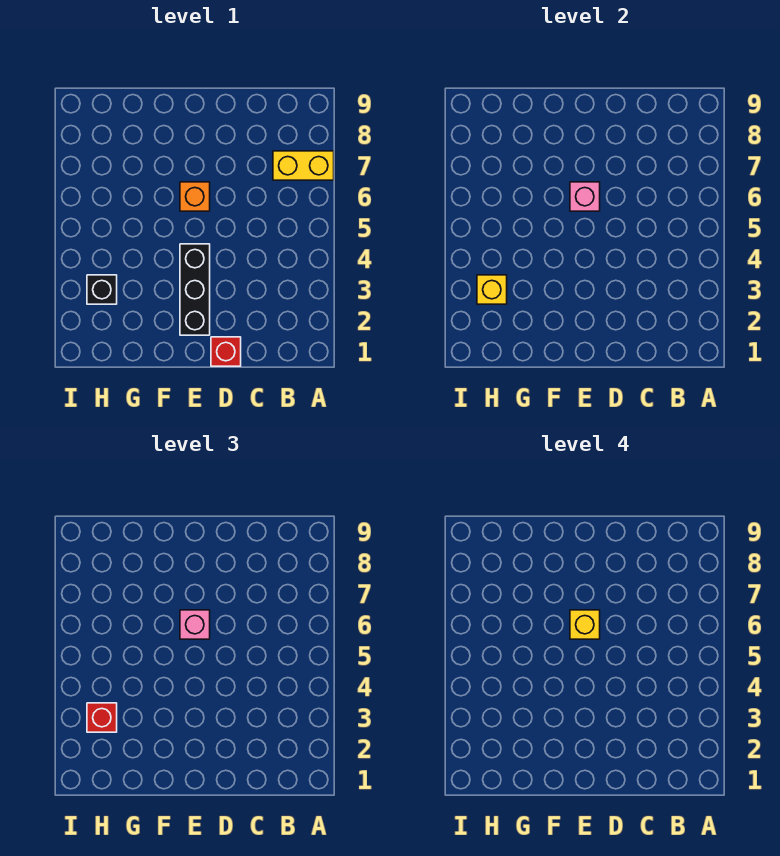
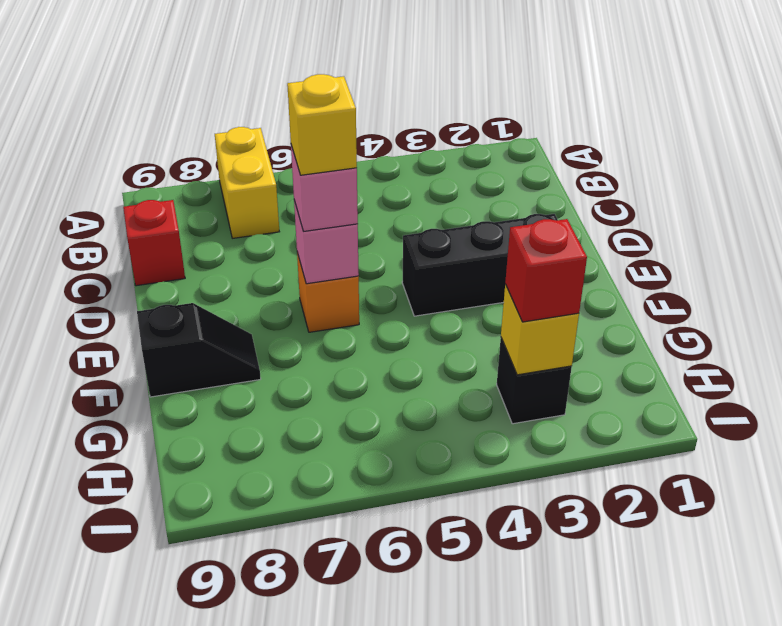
red 1x1 brick [211,337,241,366] -> red 1x1 brick moved to [123,200,185,286]
none -> black 1x2 slope [137,303,261,397]

